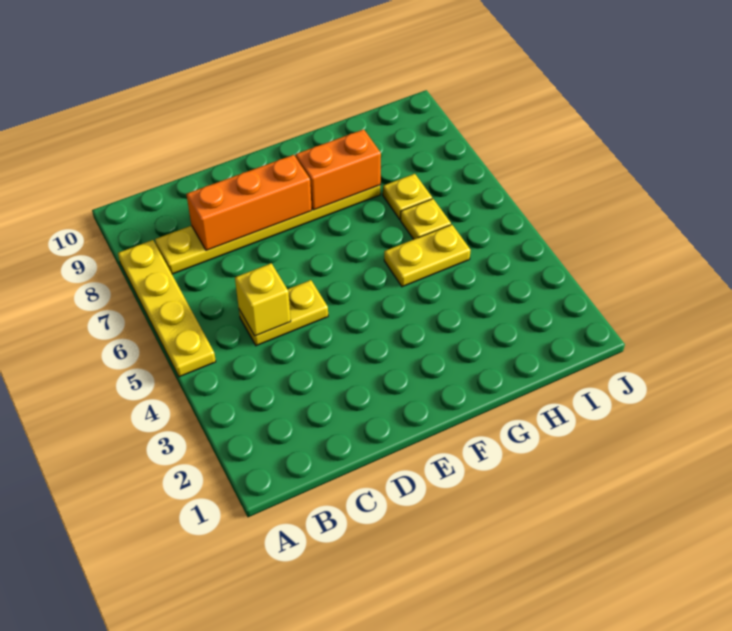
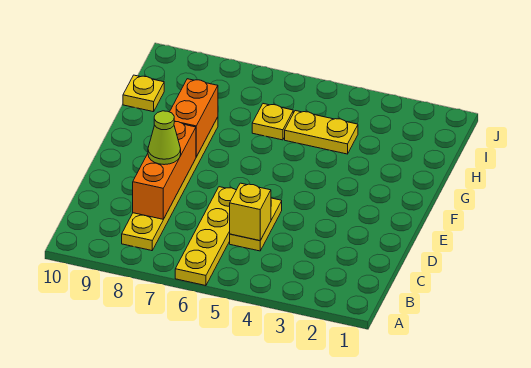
yellow 1x4 plate [118,240,216,377] -> yellow 1x4 plate turned to [175,187,236,286]
none -> lime 1x1 cone [148,111,181,165]
yellow 1x2 plate [384,225,471,287] -> yellow 1x2 plate turned to [285,111,358,154]
yellow 1x1 plate [383,174,432,219] -> yellow 1x1 plate moved to [123,75,164,112]

